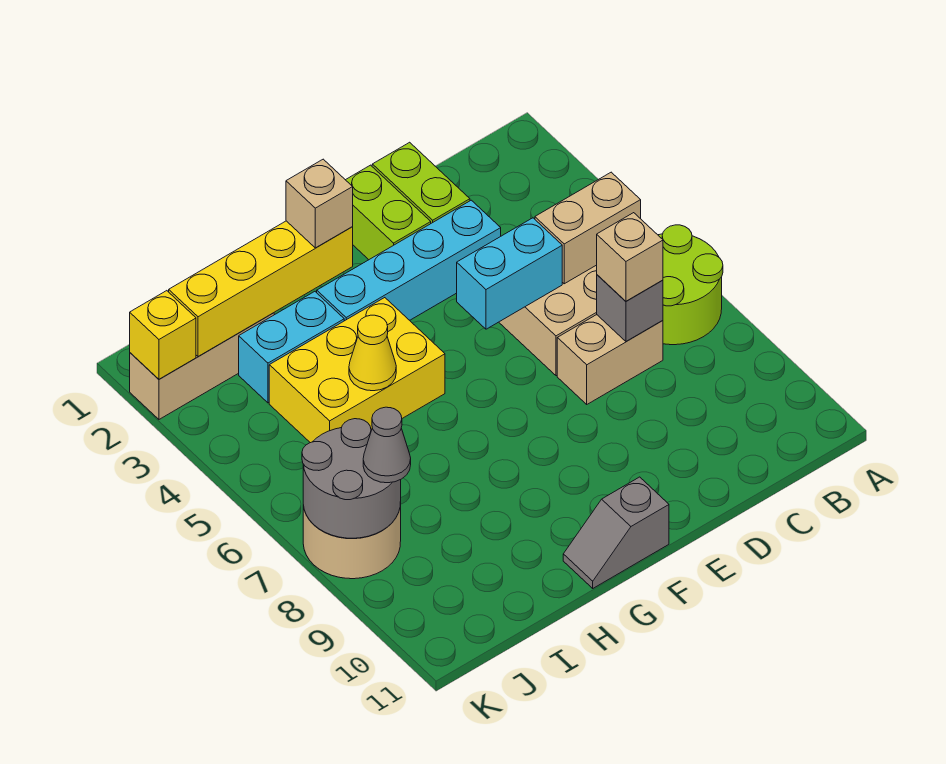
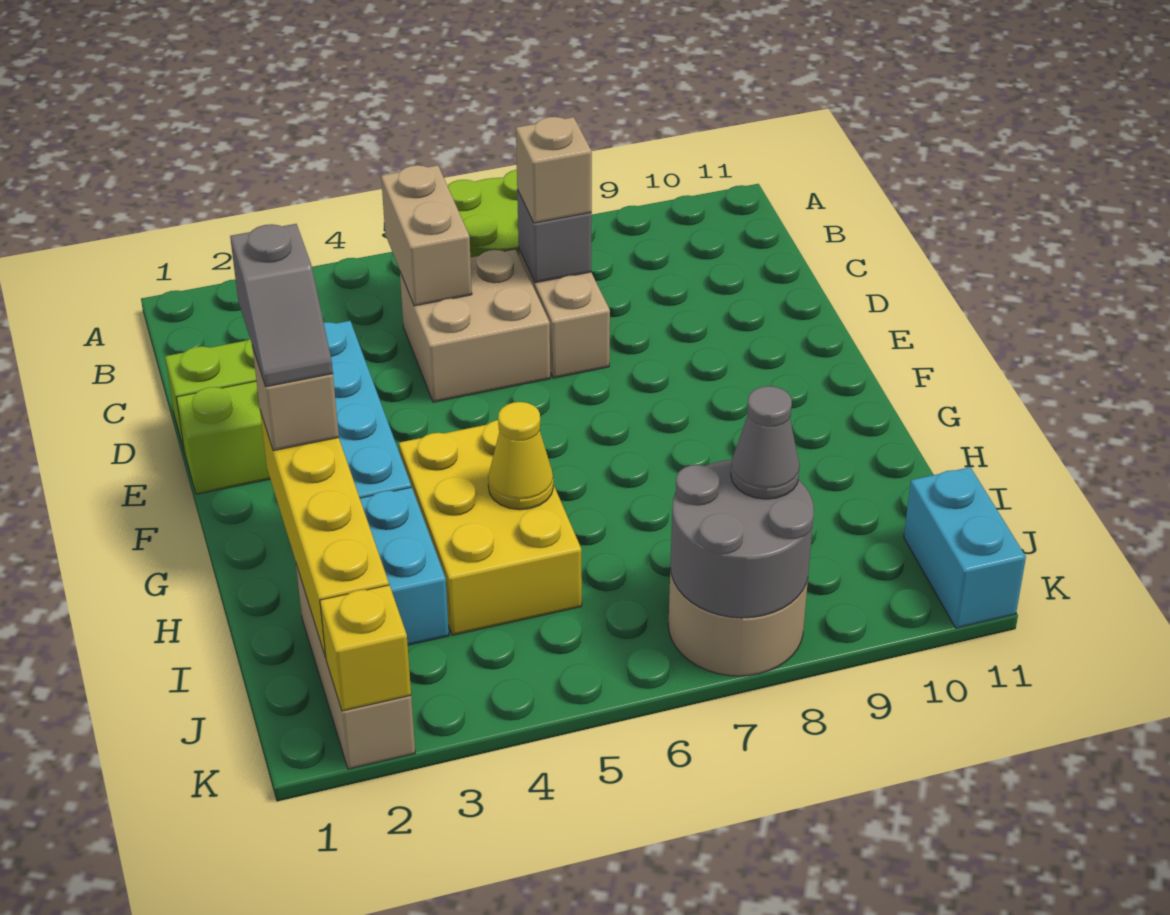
cyan 1x2 brick [457,218,562,329] -> cyan 1x2 brick moved to [904,467,1026,628]
grey 1x2 slope [563,477,669,588] -> grey 1x2 slope moved to [230,224,333,387]

